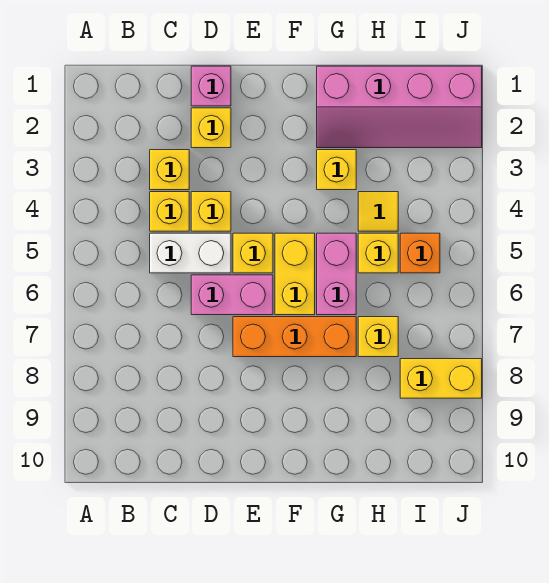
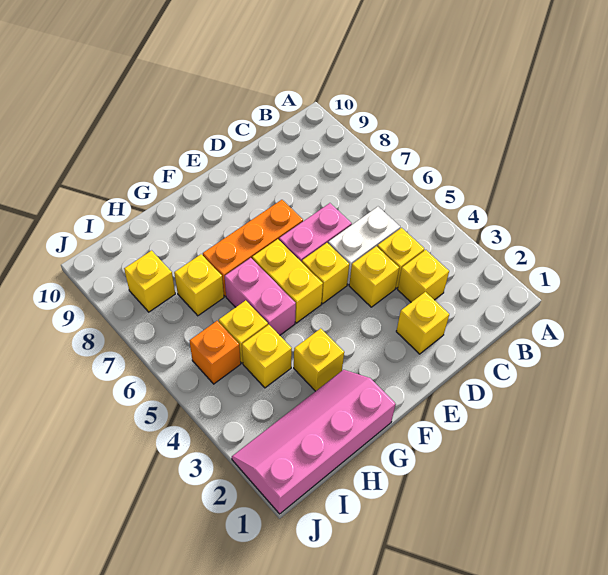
pink 1x1 brick [191,66,231,106] -> none
yellow 1x1 tile [358,192,398,231] -> yellow 1x1 brick [242,325,292,388]
yellow 1x2 brick [400,359,482,398] -> yellow 1x1 brick [124,251,175,312]

